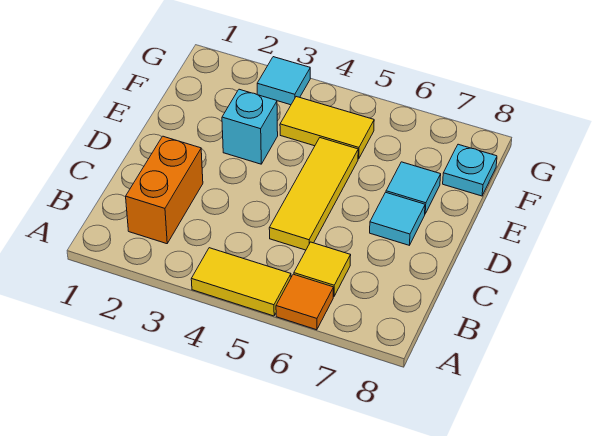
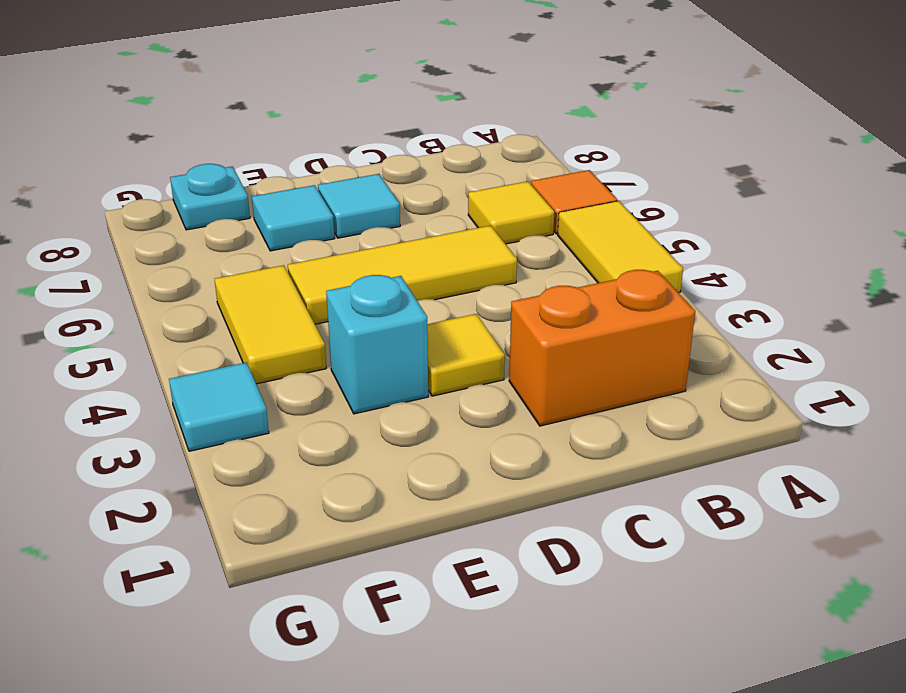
none -> yellow 1x1 tile [427,314,505,396]

